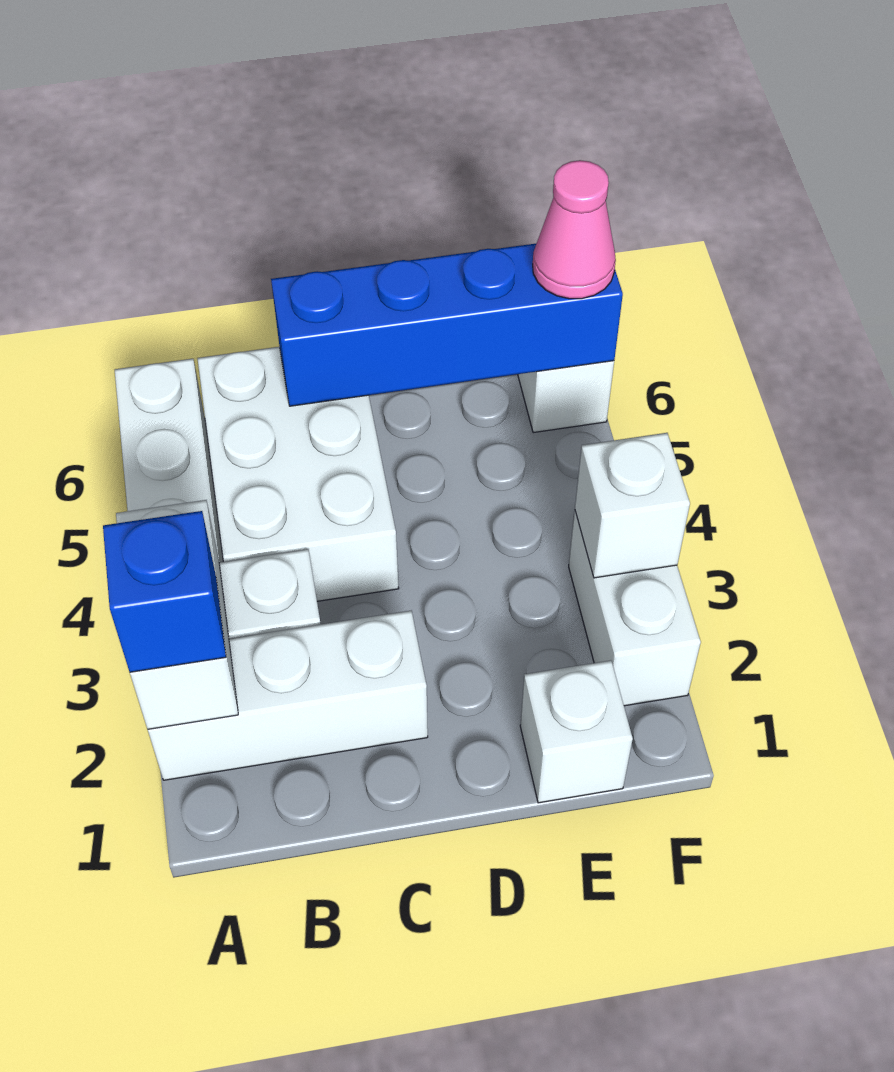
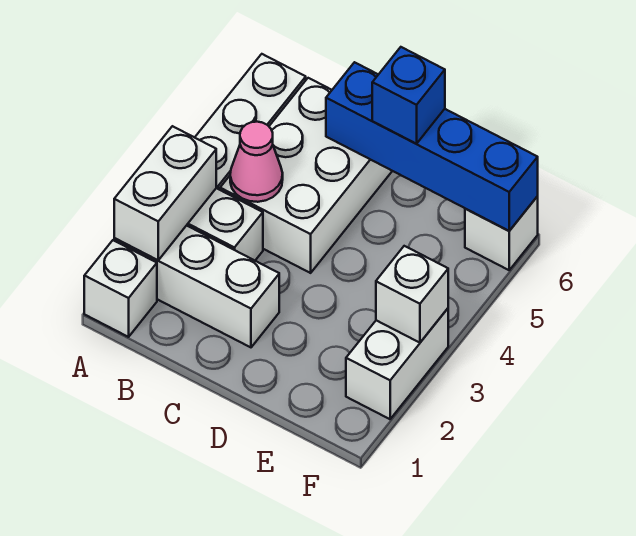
blue 1x1 brick [103,511,226,672] -> blue 1x1 brick moved to [372,47,445,144]
white 1x1 brick [520,660,633,803] -> white 1x1 brick moved to [84,240,157,337]
pink 1x1 cone [533,160,616,299] -> pink 1x1 cone moved to [230,122,283,202]

